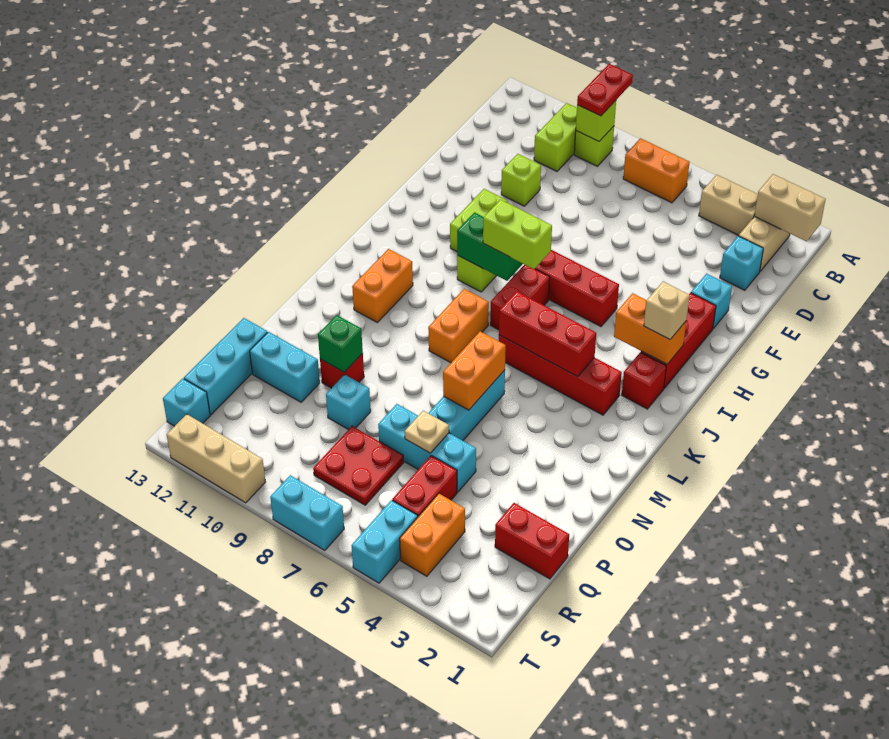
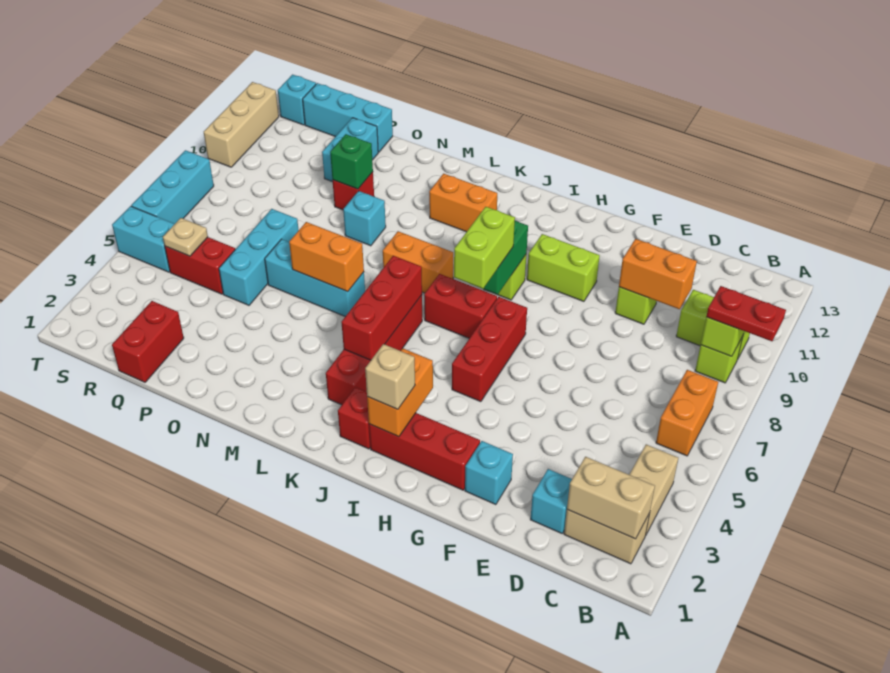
tan 1x2 brick [754,174,826,241] -> tan 1x2 brick turned to [567,457,655,539]
tan 1x1 plate [405,411,449,453] -> tan 1x1 plate moved to [163,218,208,256]
cyan 1x1 brick [326,374,371,430] -> cyan 1x1 brick moved to [343,191,386,246]
red 2x2 plate [313,426,404,505] -> none
orange 1x2 brick [400,494,465,576] -> orange 1x2 brick moved to [619,239,697,309]
cyan 1x2 brick [270,475,344,551] -> cyan 1x3 brick [131,150,214,224]

